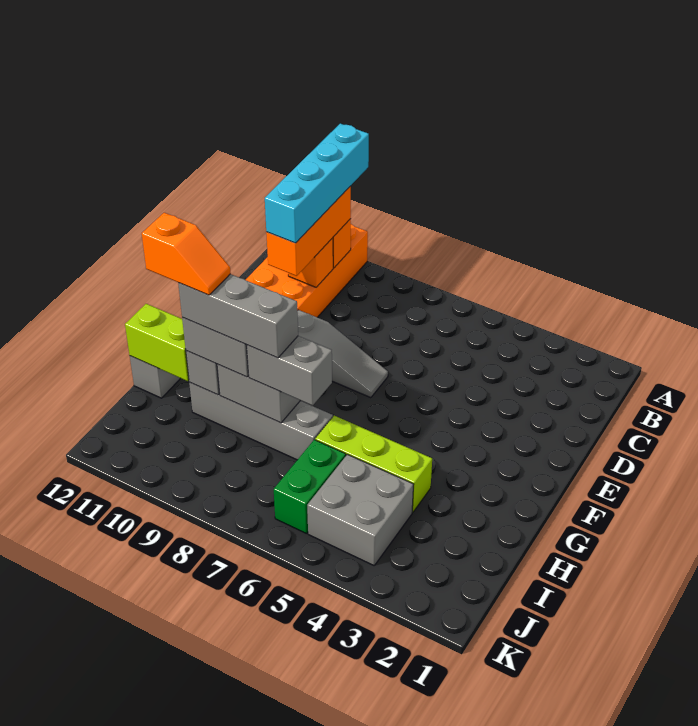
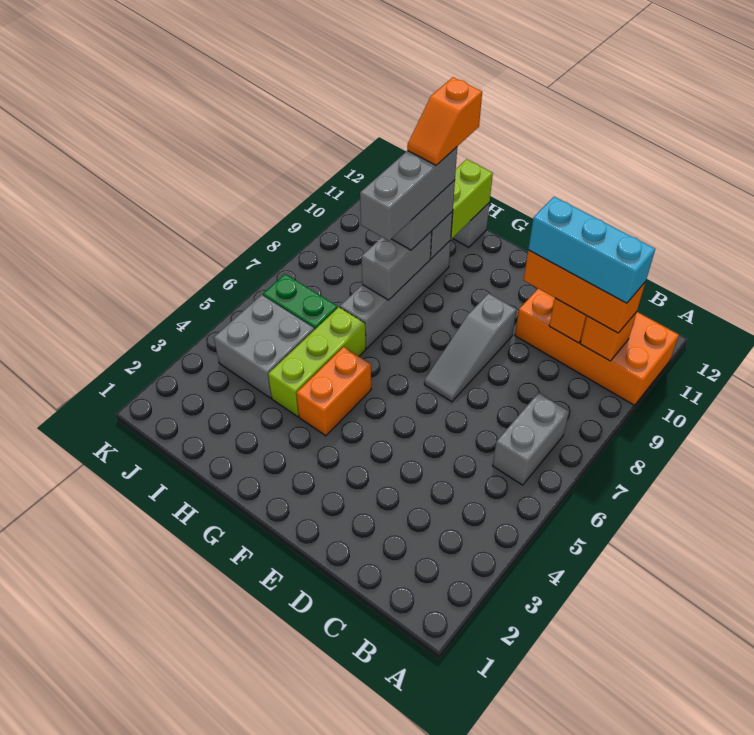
cyan 1x4 brick [265,124,369,243] -> cyan 1x3 brick [528,197,655,303]
none -> orange 1x2 brick [296,347,371,436]
grey 1x2 brick [247,336,332,405] -> grey 1x2 brick moved to [493,392,569,485]

